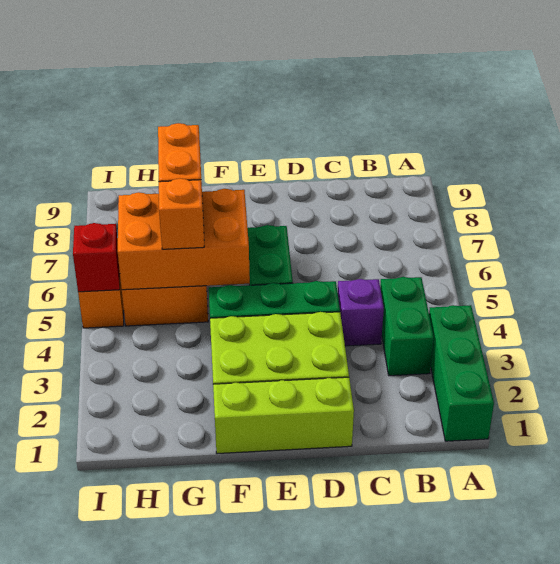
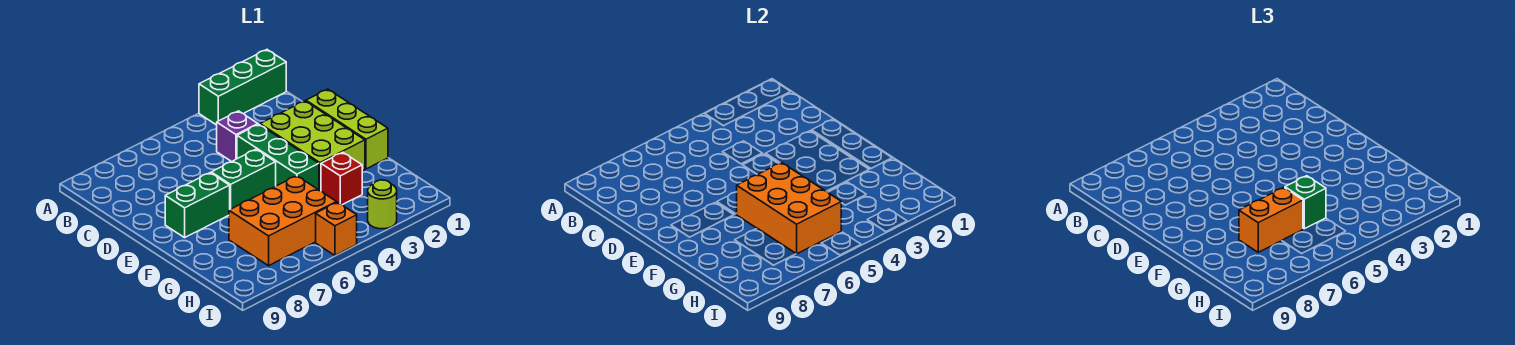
green 1x2 brick [380,277,434,376] -> green 1x2 brick moved to [165,173,230,238]
orange 1x1 brick [159,178,204,249] -> green 1x1 brick [1285,176,1326,229]
none -> lime 1x1 round brick [368,180,397,229]
red 1x1 brick [73,223,120,292] -> red 1x1 brick moved to [321,152,362,205]

